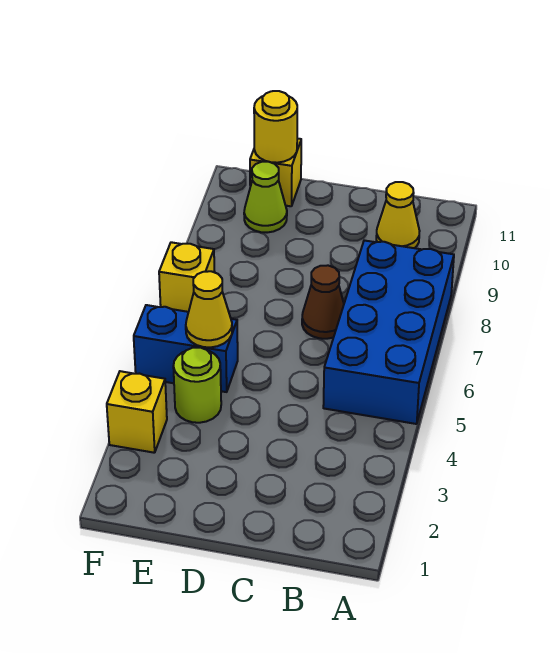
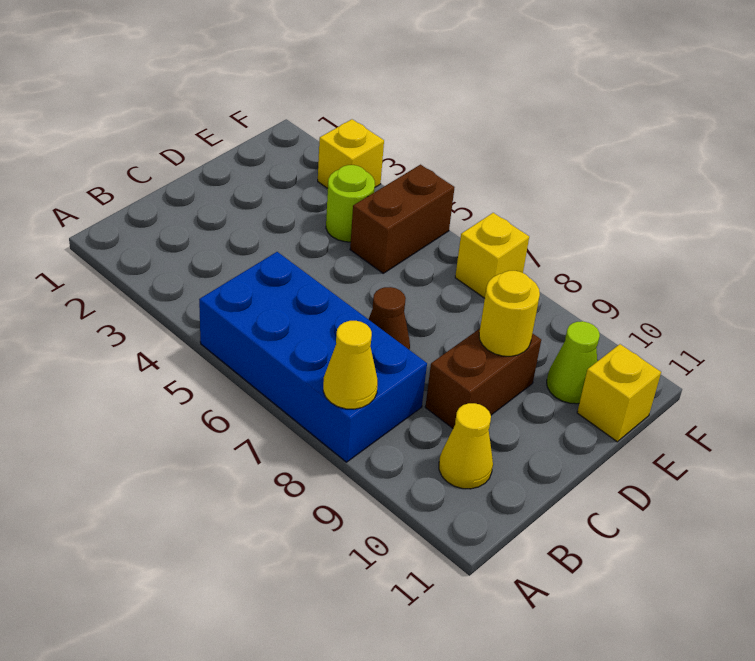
none -> brown 1x2 brick [425,329,541,428]
blue 1x2 brick [134,305,238,392] -> brown 1x2 brick [350,165,455,273]
yellow 1x1 cone [186,271,232,347] -> yellow 1x1 cone moved to [323,321,378,409]
yellow 1x1 round brick [254,91,297,163] -> yellow 1x1 round brick moved to [479,271,540,356]

